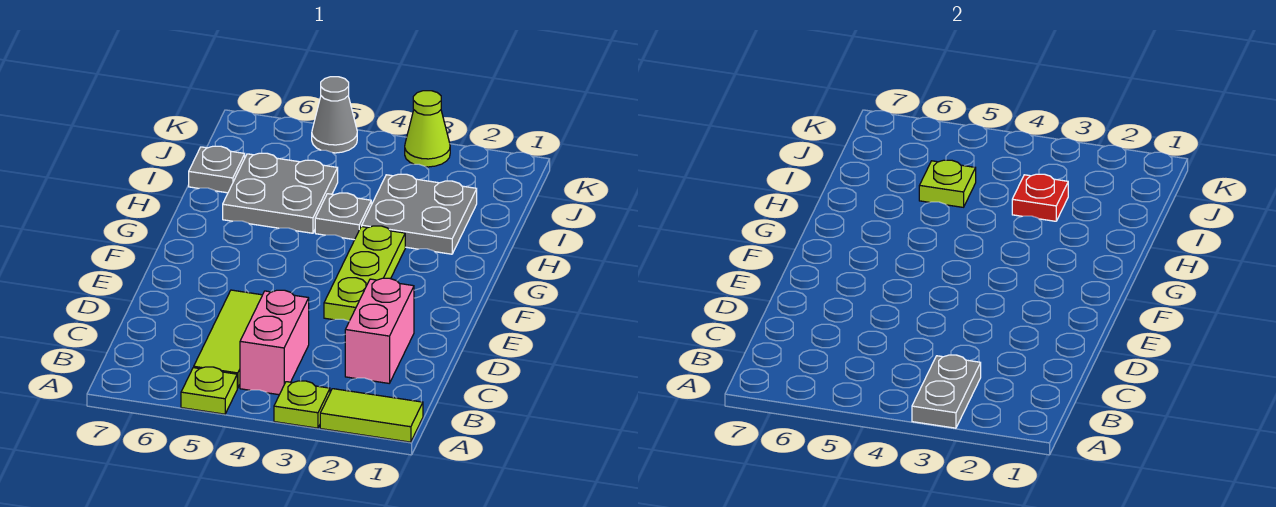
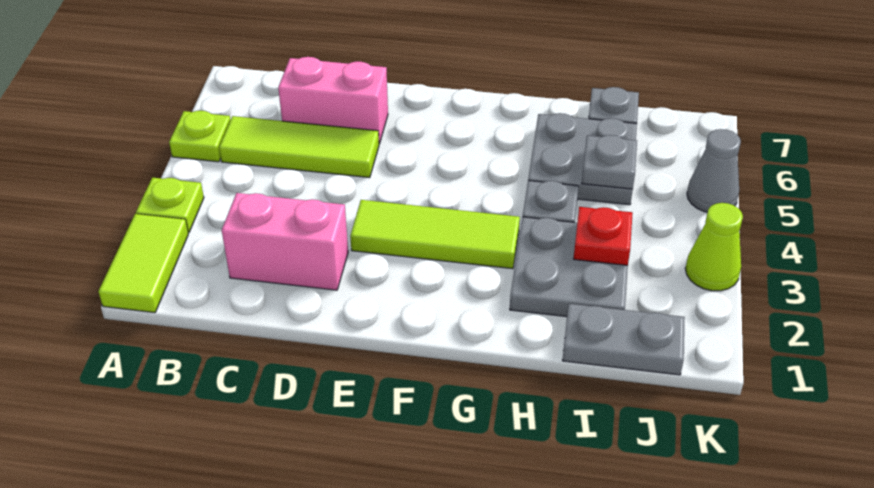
grey 1x2 plate [912,355,981,428] -> grey 1x2 plate moved to [562,304,685,375]
pink 1x2 brick [240,290,309,395] -> pink 1x2 brick moved to [278,57,388,144]
lime 1x3 plate [324,226,405,321] -> lime 1x3 tile [350,200,520,269]
lime 1x1 plate [919,160,976,207] -> grey 1x1 plate [582,135,637,189]

